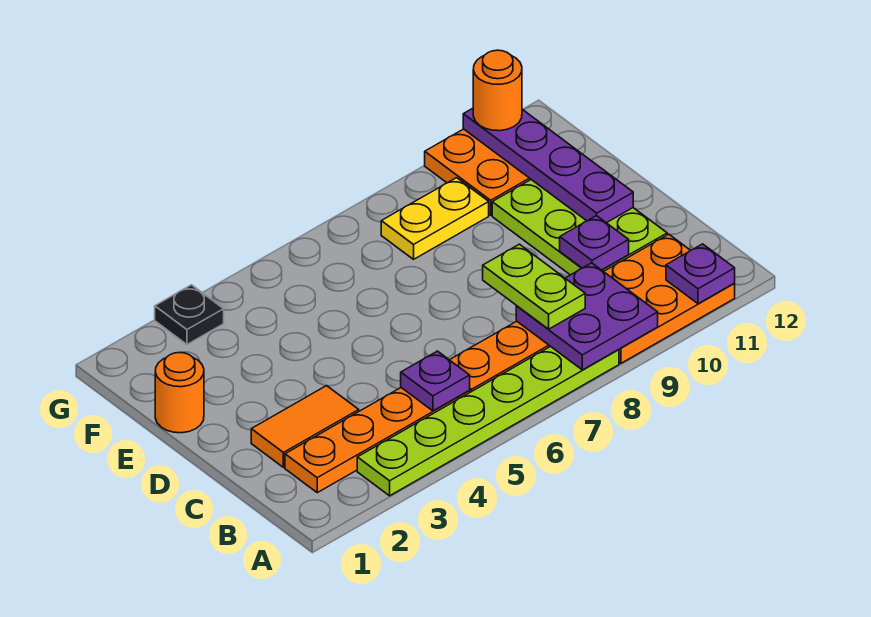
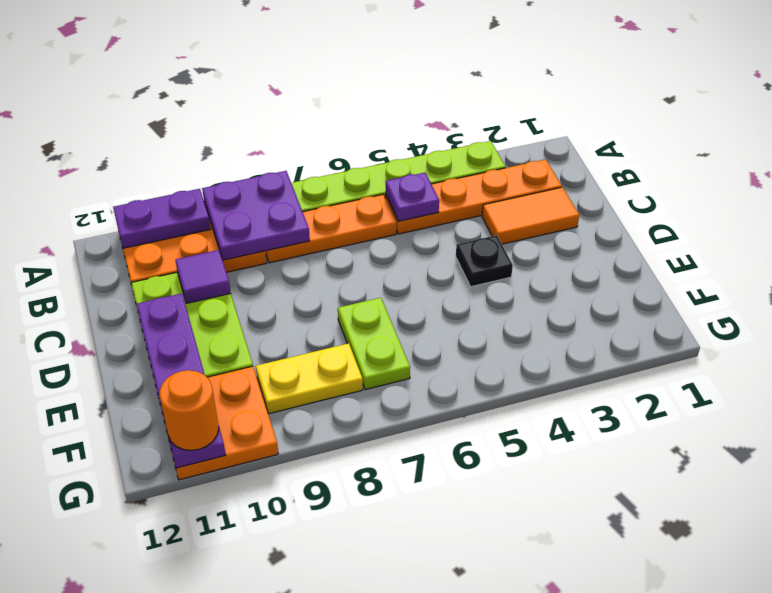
purple 1x1 plate [666,244,735,304] -> purple 1x2 plate [113,189,211,248]
lime 1x2 plate [483,244,585,329] -> lime 1x2 plate moved to [338,298,410,390]
purple 1x1 plate [560,216,629,270] -> purple 1x1 tile [175,250,231,303]
orange 1x1 round brick [155,352,204,433] -> none
black 1x1 plate [155,285,224,345] -> black 1x1 plate moved to [456,235,513,287]

